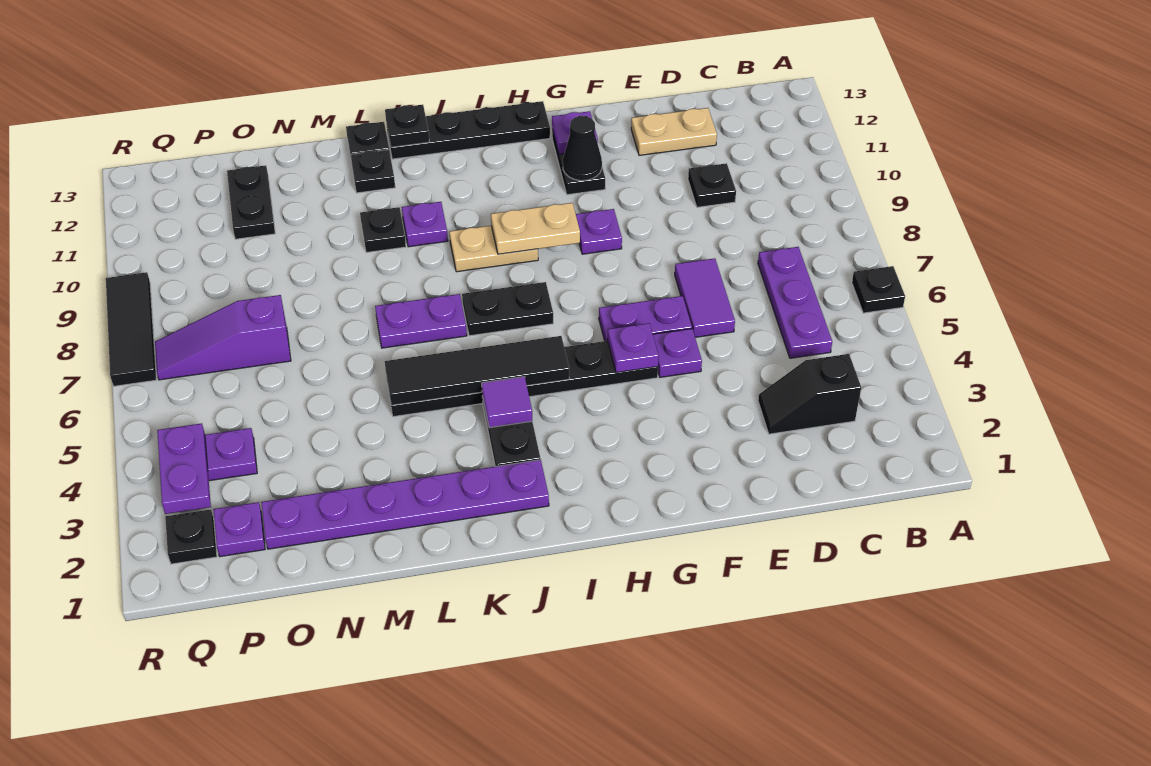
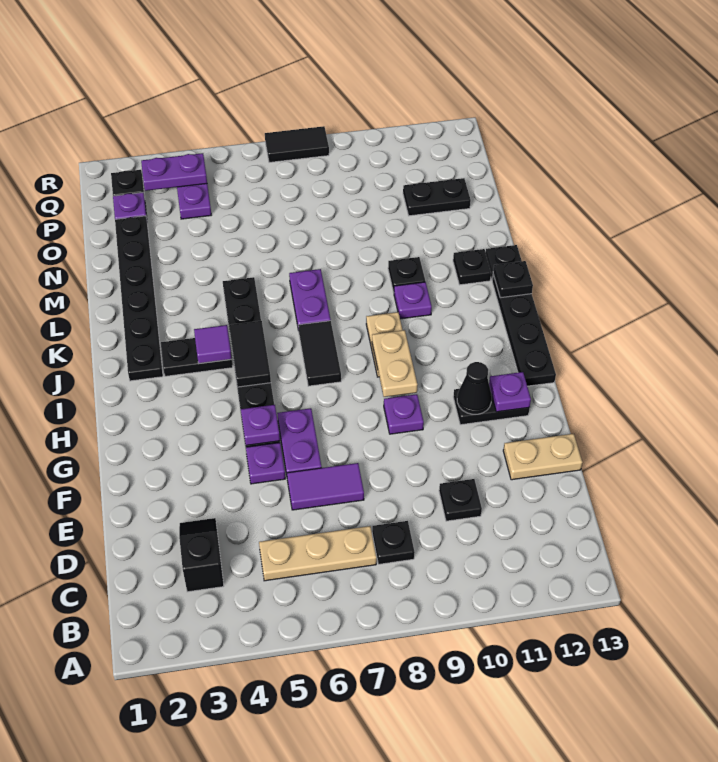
black 1x1 plate [852,266,905,313] -> black 1x1 plate moved to [372,521,415,564]
purple 1x3 plate [758,247,832,358] -> tan 1x3 plate [259,526,377,581]
tan 1x2 plate [631,108,717,155] -> tan 1x2 plate turned to [503,434,582,480]
black 1x4 tile [385,336,569,405] -> black 1x2 tile [229,321,271,387]
black 1x2 plate [462,282,553,336] -> black 1x2 tile [298,321,341,386]
purple 1x6 plate [261,460,549,549] -> black 1x6 plate [115,216,163,381]
purple 1x3 slope [155,295,291,380] -> none
black 1x3 tile [106,272,156,386] -> black 1x2 tile [265,126,329,162]

